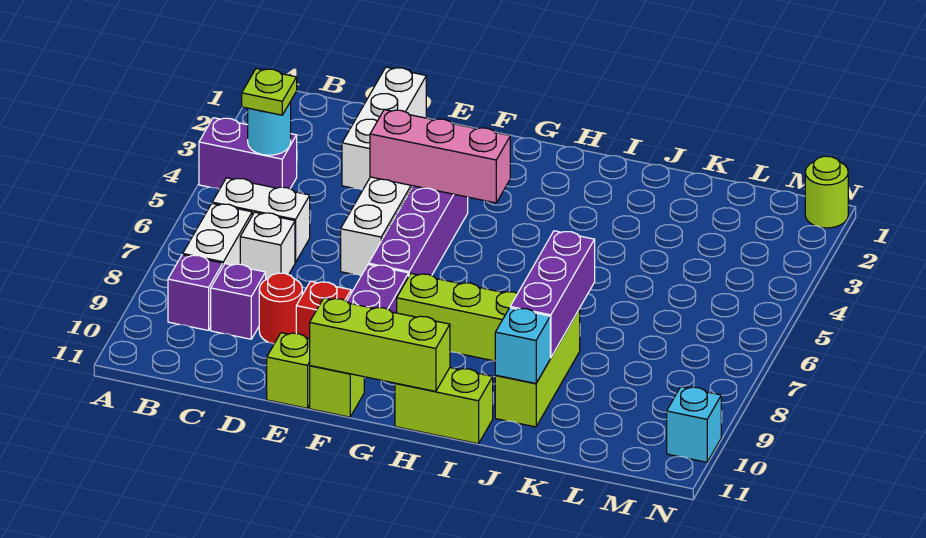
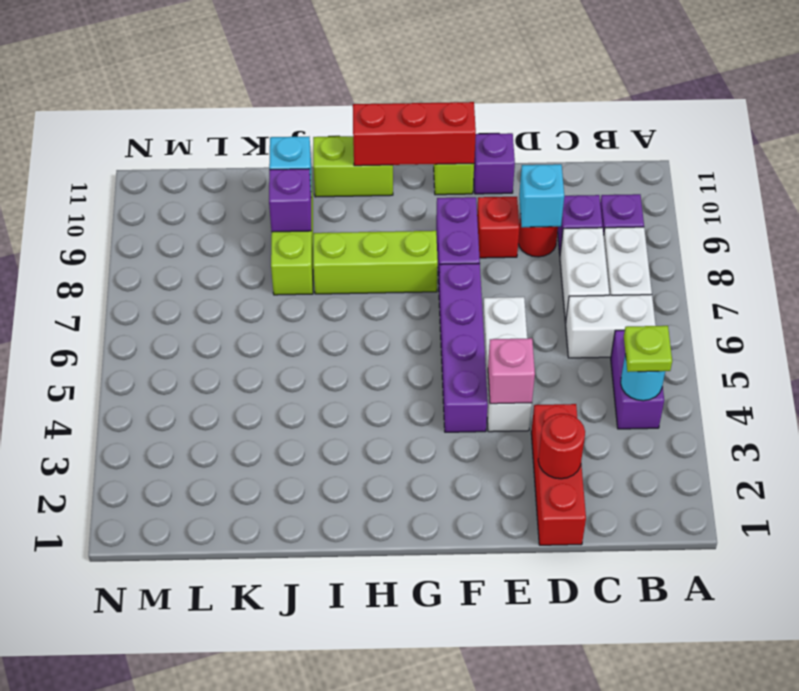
purple 1x2 brick [199,118,297,189] -> purple 1x2 brick turned to [611,330,664,429]
white 1x1 brick [240,212,295,279] -> white 1x2 brick [560,228,609,323]
white 1x3 brick [342,67,426,190] -> red 1x3 brick [531,404,586,545]
none -> red 1x1 round brick [538,414,585,479]
pink 1x3 brick [370,109,510,203] -> pink 1x1 brick [488,338,535,404]
lime 1x1 brick [267,333,310,408] -> purple 1x1 brick [474,133,515,194]
lime 1x3 brick [310,298,450,391] -> red 1x3 brick [353,102,476,166]
purple 1x3 brick [510,231,595,358] -> purple 1x1 brick [269,169,311,232]
lime 1x1 round brick [805,156,848,228] -> none
cyan 1x1 brick [667,387,721,462] -> cyan 1x1 brick moved to [519,164,564,227]

